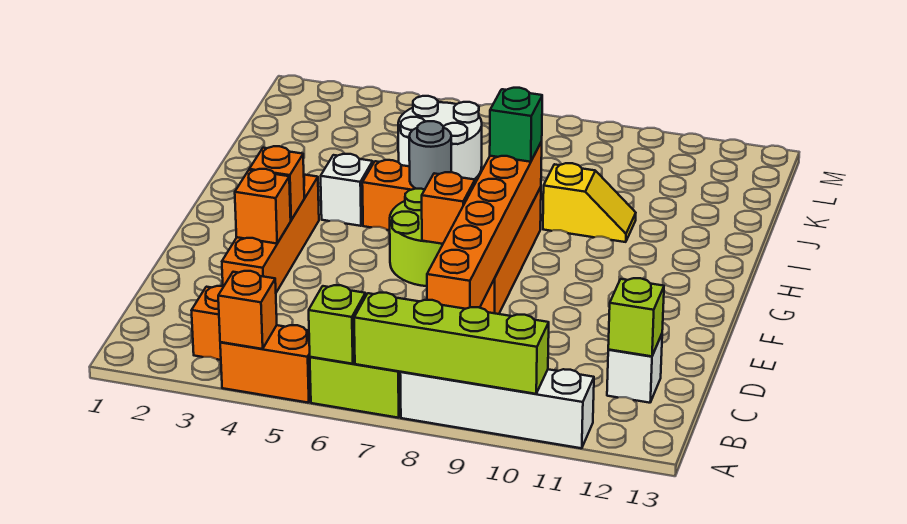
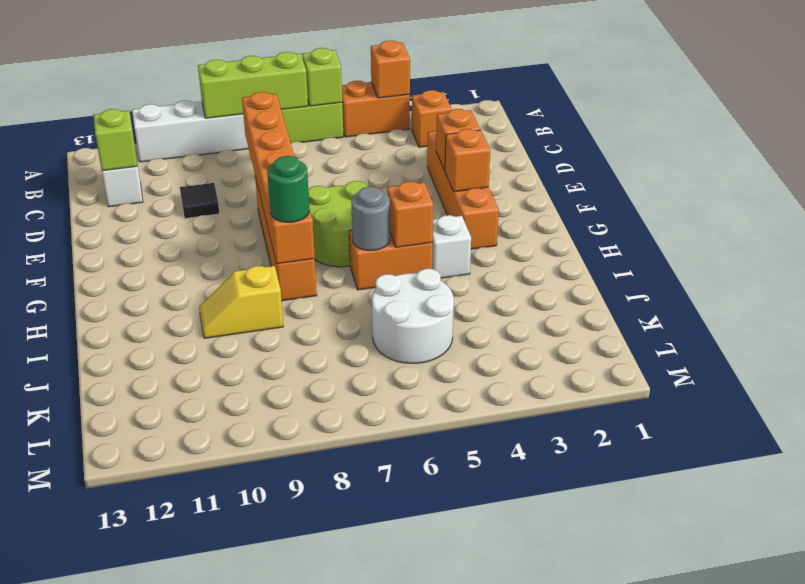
lime 1x4 brick [354,293,549,394] -> lime 1x3 brick [198,52,308,118]
none -> black 1x1 tile [180,183,219,219]
orange 1x1 brick [422,172,475,244] -> orange 1x1 brick moved to [387,182,433,247]
green 1x1 brick [490,88,542,162] -> green 1x1 round brick [267,156,309,222]

